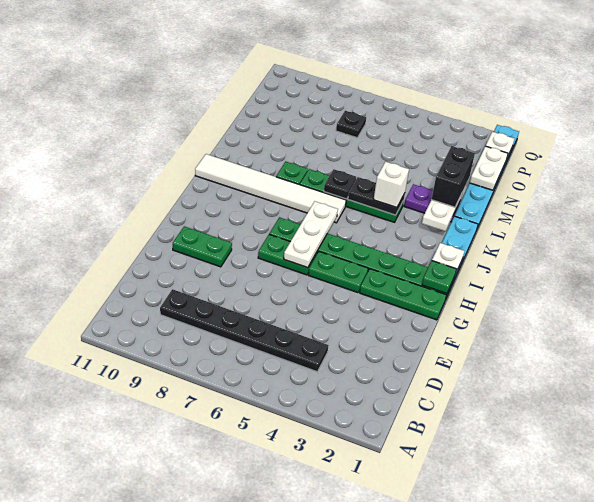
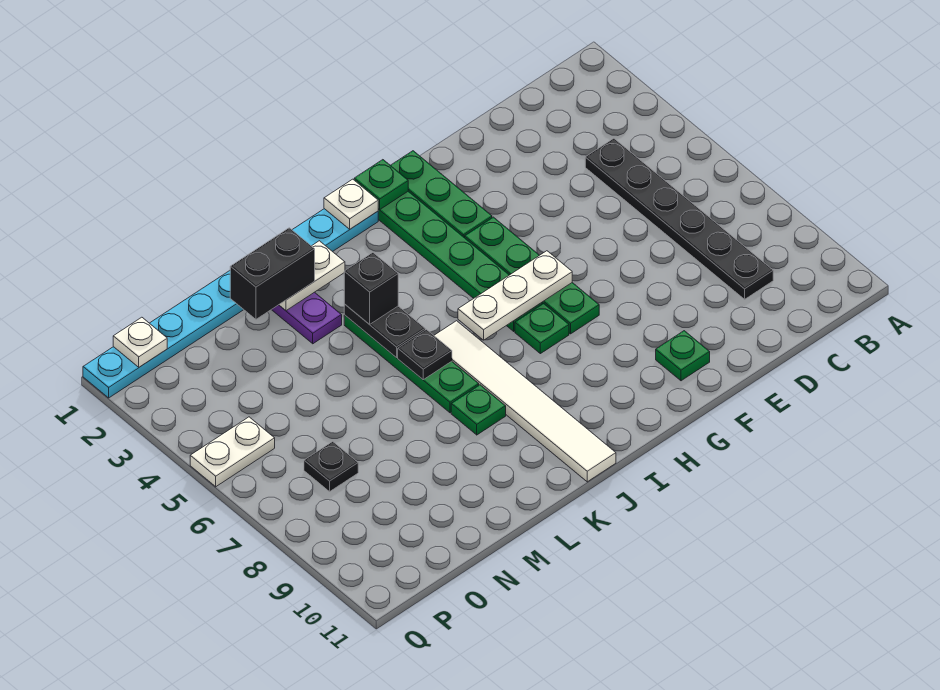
green 1x2 plate [173,226,232,267] -> green 1x1 plate [656,331,710,381]
white 1x1 brick [374,162,409,208] -> black 1x1 brick [344,253,398,324]
white 1x2 plate [470,146,508,190] -> white 1x2 plate moved to [190,417,275,487]

